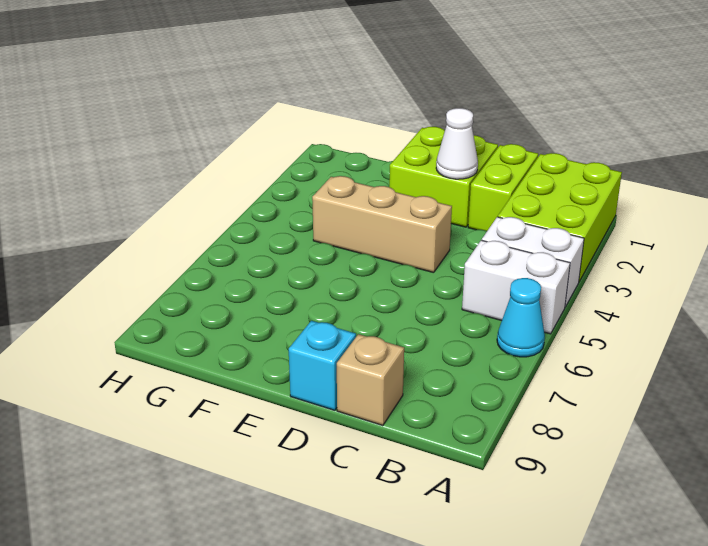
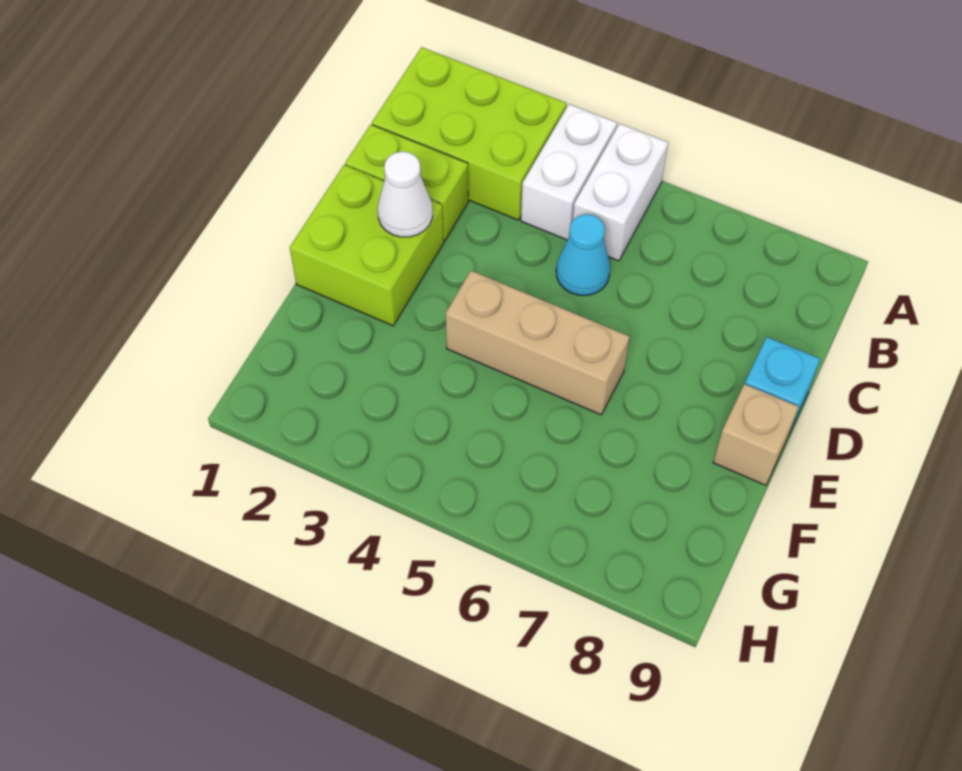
cyan 1x1 cone [497,278,545,357] -> cyan 1x1 cone moved to [556,214,610,295]
tan 1x1 brick [337,334,404,426] -> tan 1x1 brick moved to [713,384,799,485]
tan 1x3 brick [312,176,452,273] -> tan 1x3 brick turned to [446,271,630,415]

